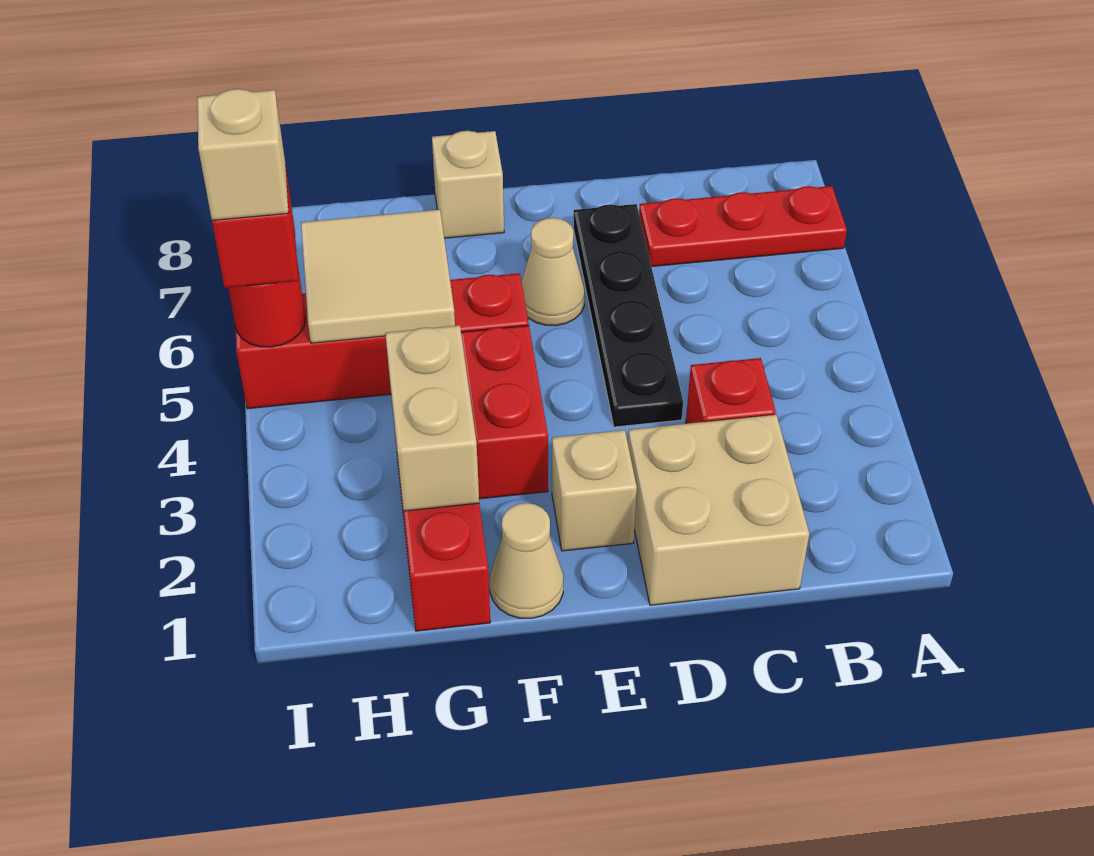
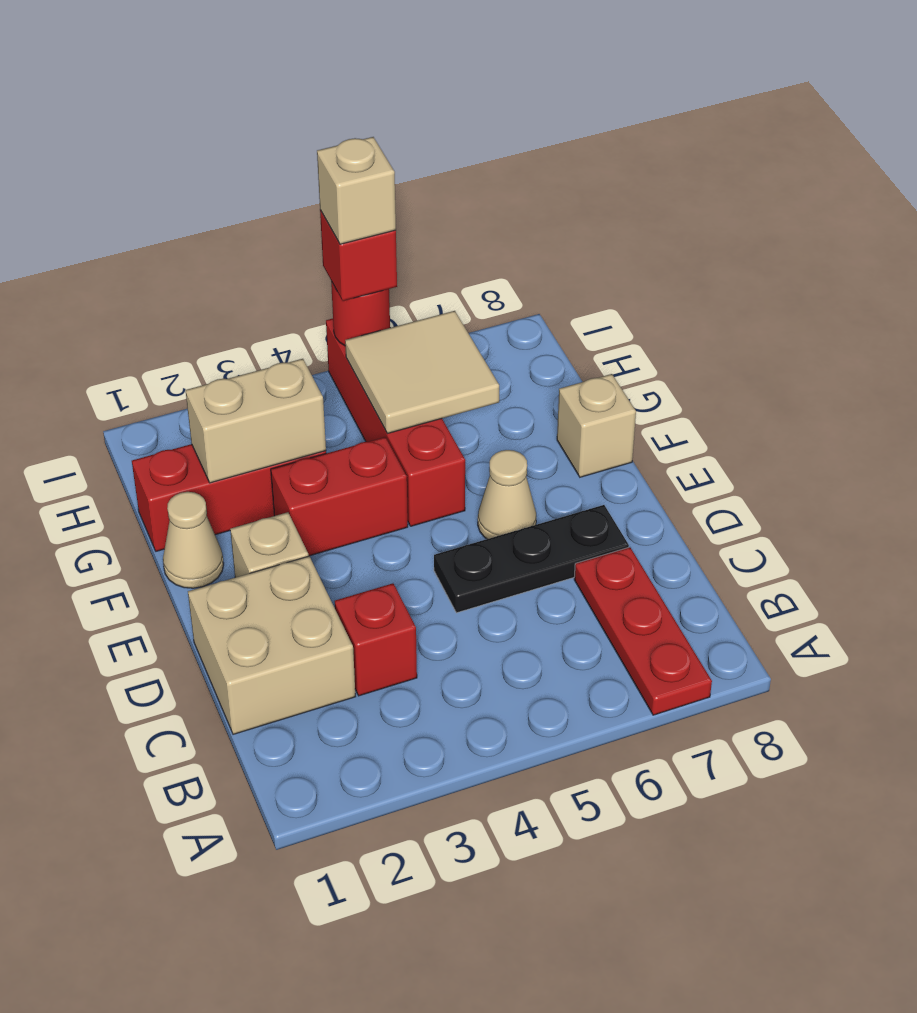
black 1x4 plate [573,204,683,427] -> black 1x3 plate [434,505,629,613]

